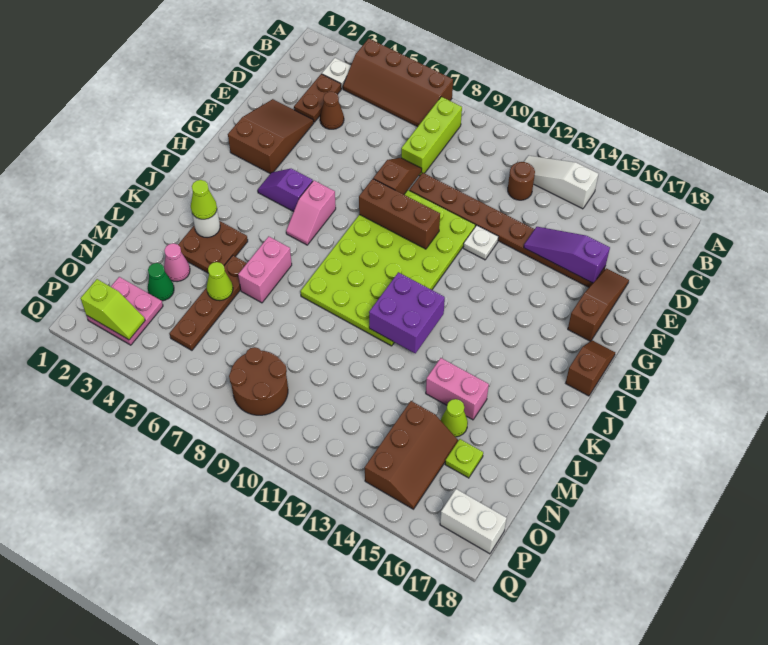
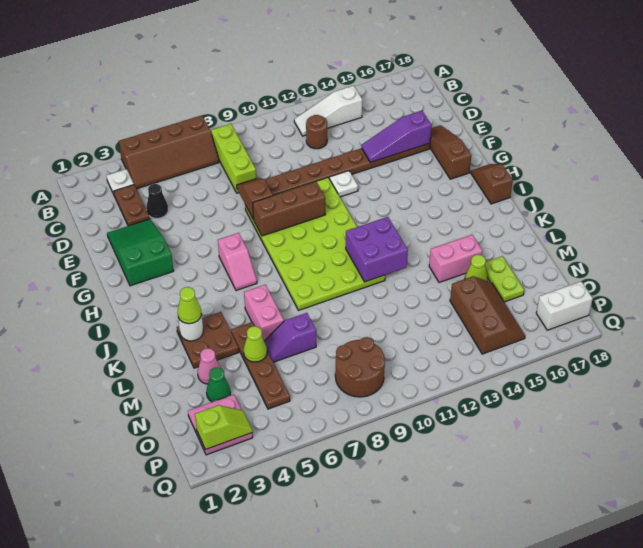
brown 1x1 cone [320,91,344,129] -> black 1x1 cone [146,184,168,218]
brown 2x3 slope [228,99,314,174] -> green 2x3 slope [107,219,174,286]
purple 1x2 slope [258,169,313,212] -> purple 1x2 slope moved to [264,313,316,362]
lime 1x1 plate [445,439,483,478] -> lime 1x2 plate [485,256,524,302]

